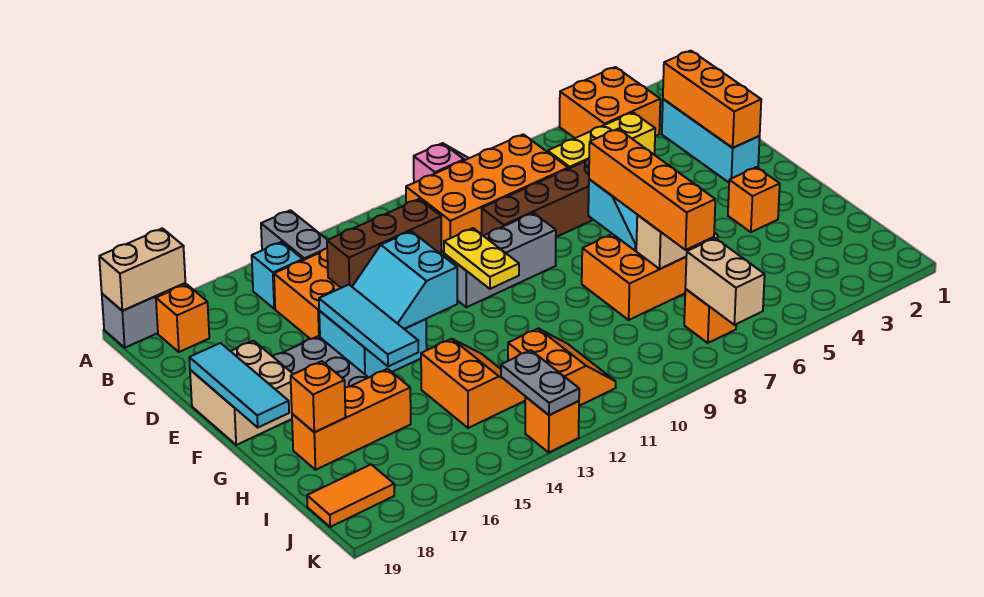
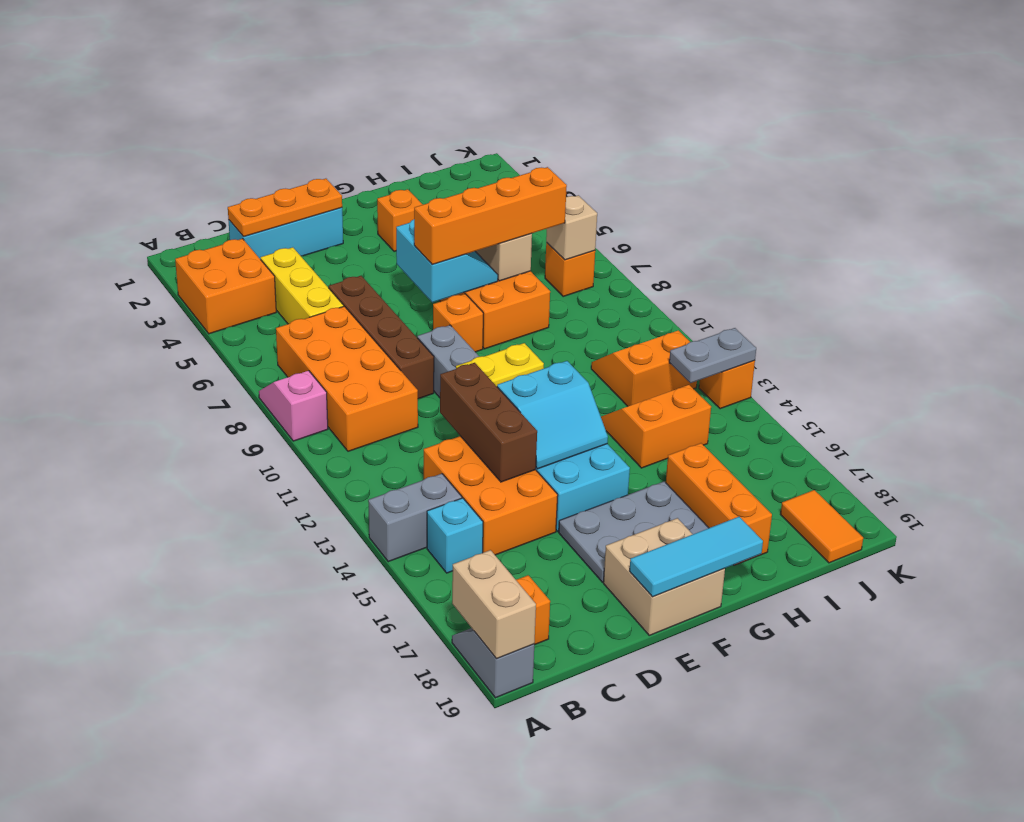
orange 1x3 brick [663,51,761,148] -> orange 1x3 plate [228,179,342,237]
cyan 1x3 tile [319,285,418,366] -> none
orange 1x1 brick [291,361,346,432] -> orange 1x1 brick moved to [433,294,483,352]
tan 1x2 brick [685,238,765,325] -> tan 1x1 brick [546,195,597,260]

